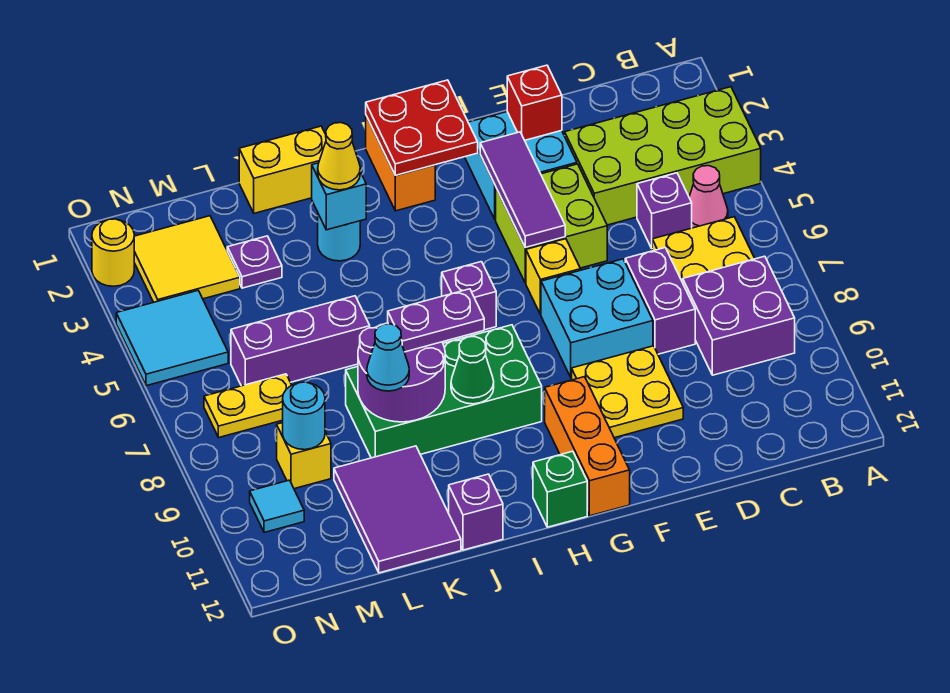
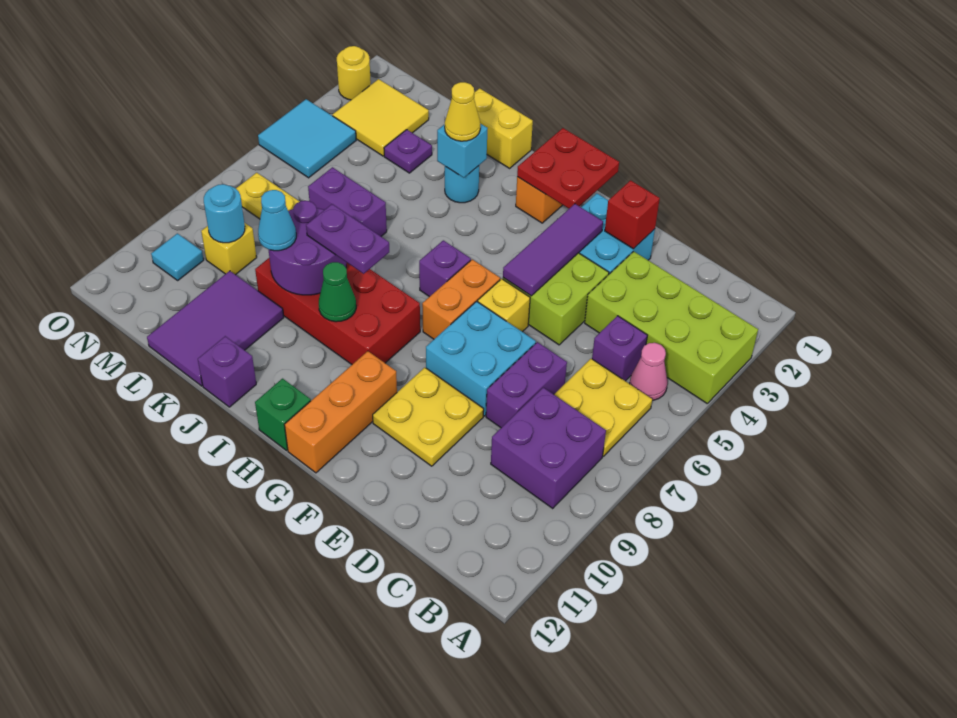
none -> orange 1x2 brick [422,259,500,339]
green 2x4 brick [346,325,542,458] -> red 2x4 brick [255,258,420,364]
purple 1x3 brick [231,296,370,386] -> purple 1x2 brick [308,167,387,236]

